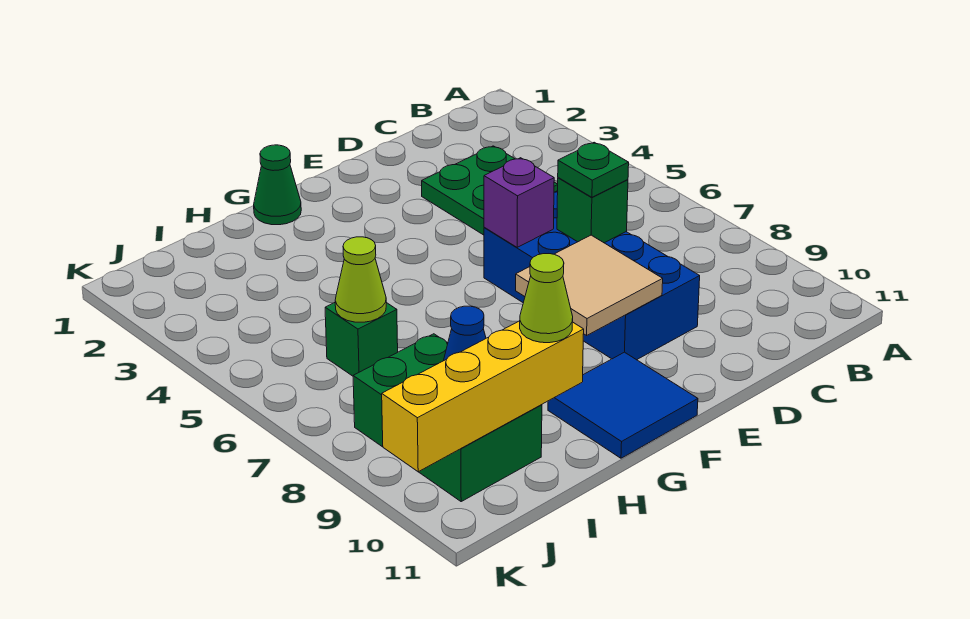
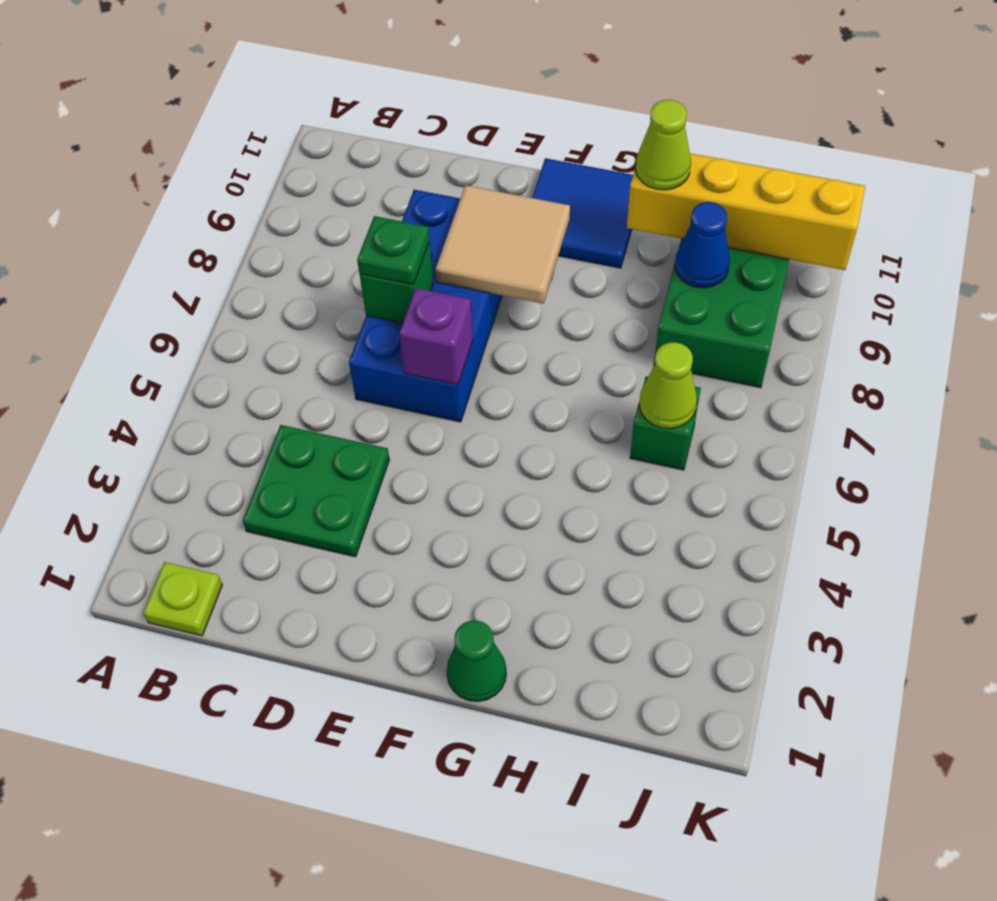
none -> lime 1x1 plate [143,562,222,636]

